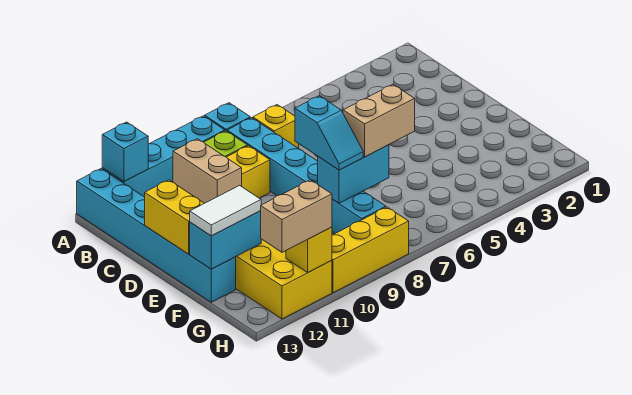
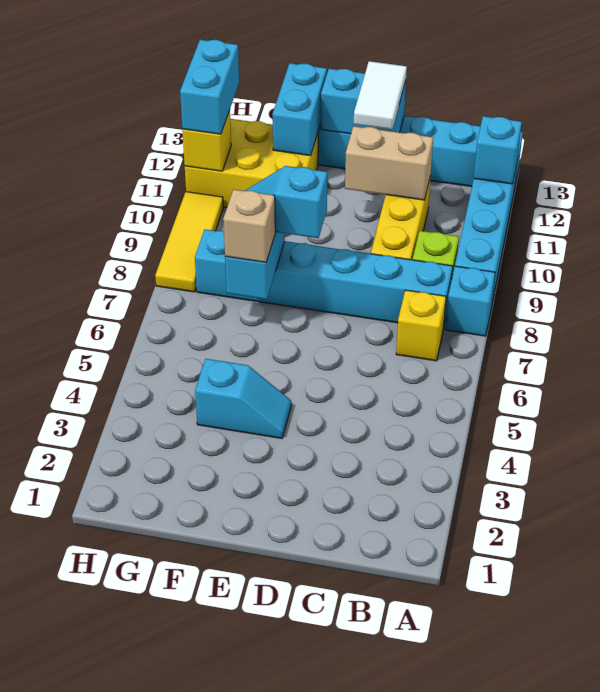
yellow 1x2 brick [145,180,204,254] -> cyan 1x2 brick [321,69,406,134]
none -> cyan 1x2 slope [195,359,291,439]
tan 1x2 brick [343,84,415,157] -> tan 1x1 brick [223,189,275,262]
white 1x2 tile [190,185,261,236] -> white 1x2 tile moved to [354,61,407,130]
yellow 1x3 brick [332,207,409,293] -> yellow 1x3 tile [155,192,223,292]
tan 1x2 brick [261,180,332,252] -> cyan 1x2 brick [180,40,239,134]

